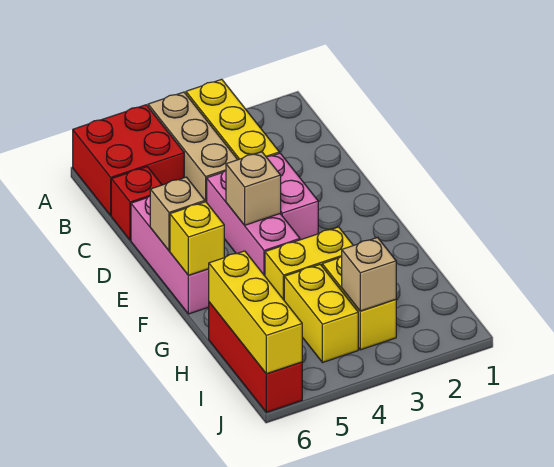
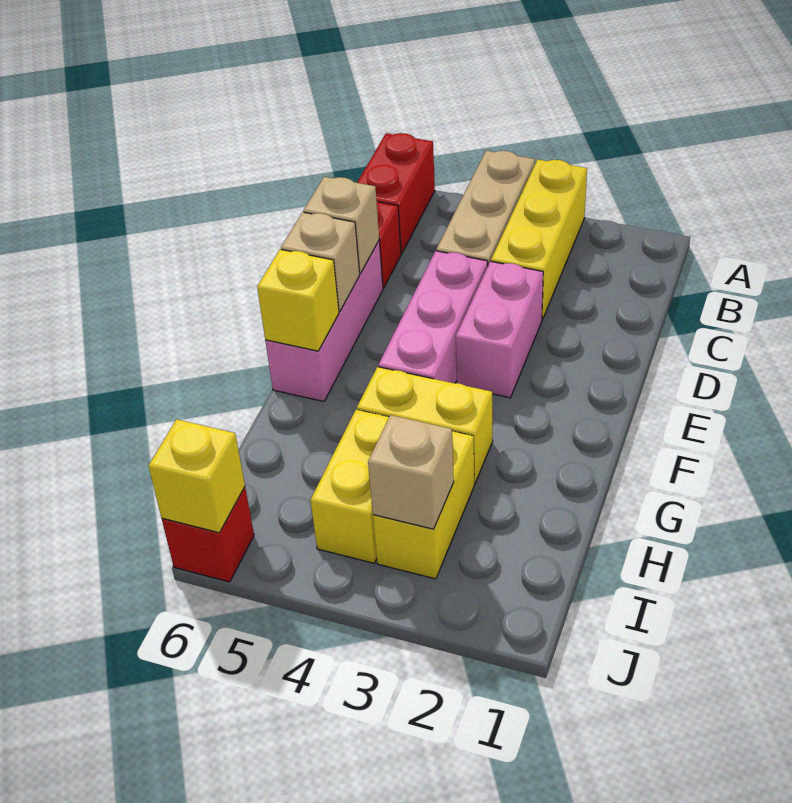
red 2x2 brick [73,105,184,215] -> red 1x2 brick [357,133,435,254]
tan 1x1 brick [226,152,281,225] -> tan 1x1 brick moved to [303,177,379,274]
red 1x3 brick [209,302,302,412] -> red 1x1 brick [162,487,254,582]
yellow 1x3 brick [209,251,302,374] -> yellow 1x1 brick [149,419,245,533]

